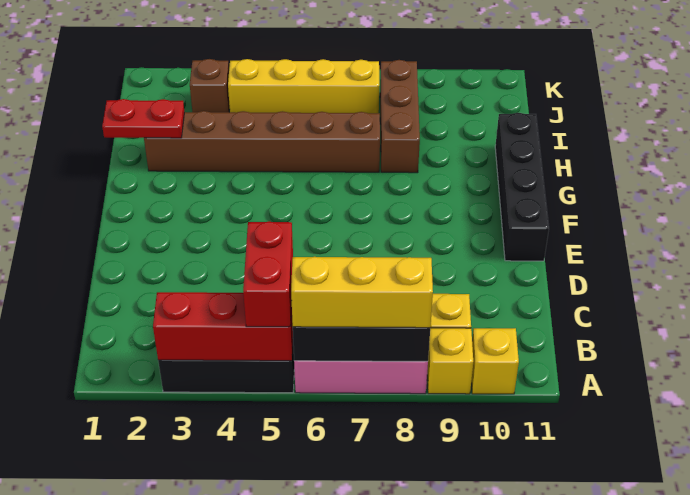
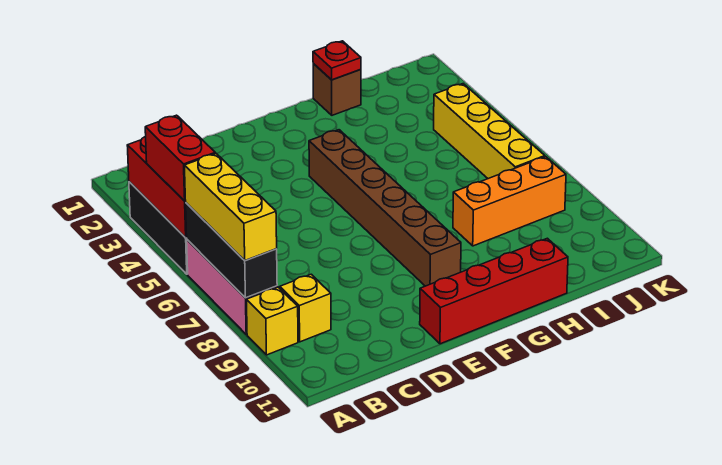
red 1x2 brick [243,221,293,327] -> red 1x2 brick turned to [145,115,215,201]
yellow 1x1 brick [471,328,519,394] -> none
black 1x4 brick [495,113,549,261] -> red 1x4 brick [420,238,568,344]
red 1x2 plate [102,99,184,138] -> red 1x1 plate [313,41,361,80]
brown 1x6 brick [144,111,380,172] -> brown 1x6 brick moved to [309,130,461,286]
brown 1x3 brick [380,60,420,173] -> orange 1x3 brick [453,157,566,246]
brown 1x1 brick [190,59,230,112] -> brown 1x1 brick moved to [313,64,361,115]

